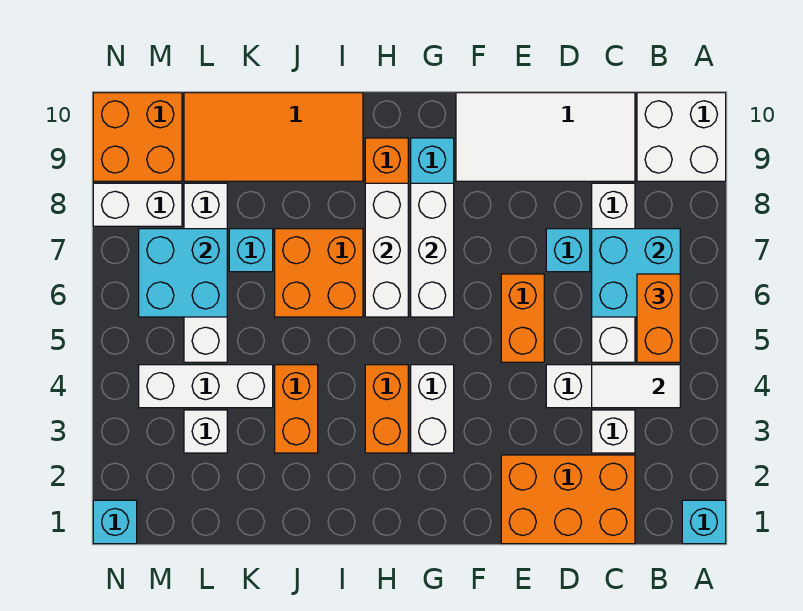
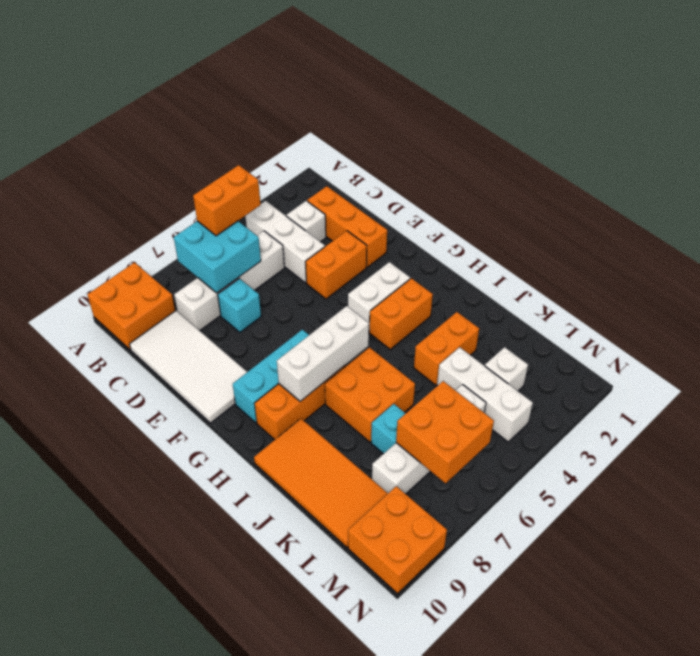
cyan 1x1 brick [682,500,726,544] -> none
white 2x2 brick [637,93,726,181] -> orange 2x2 brick [87,263,175,350]
white 1x2 tile [592,365,680,408] -> none
orange 2x3 brick [501,455,635,544] -> orange 1x3 brick [307,186,387,267]
orange 1x2 brick [501,274,544,362] -> orange 1x2 brick moved to [306,231,367,299]
white 1x3 brick [411,183,454,317] -> none
cyan 2x2 brick [139,229,227,317] -> orange 2x2 brick [396,381,494,483]
white 1x2 brick [93,183,182,226] -> none
cyan 1x1 brick [93,500,137,544] -> none

